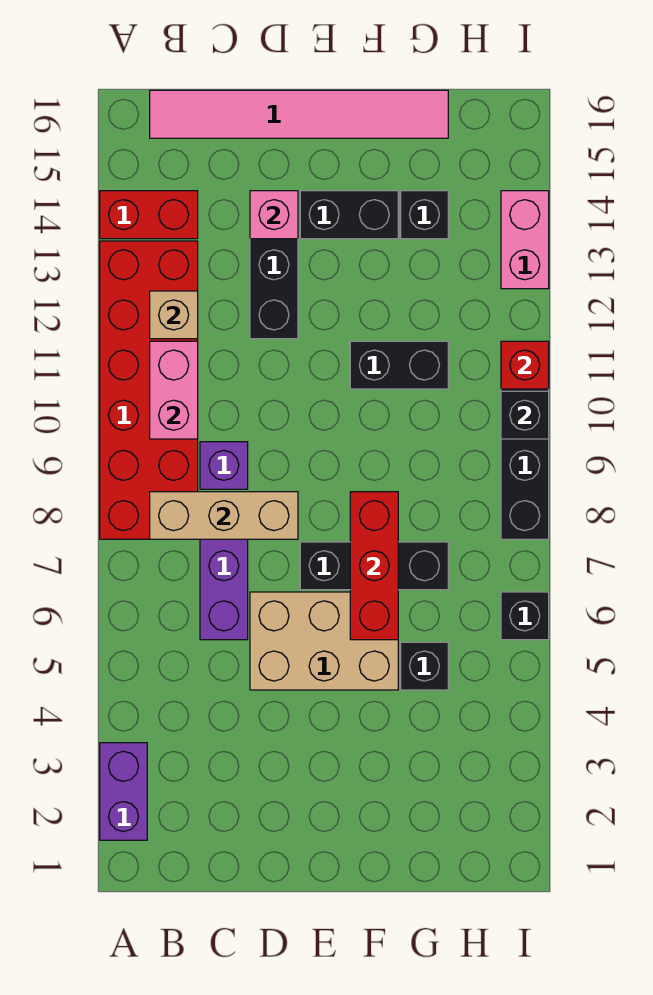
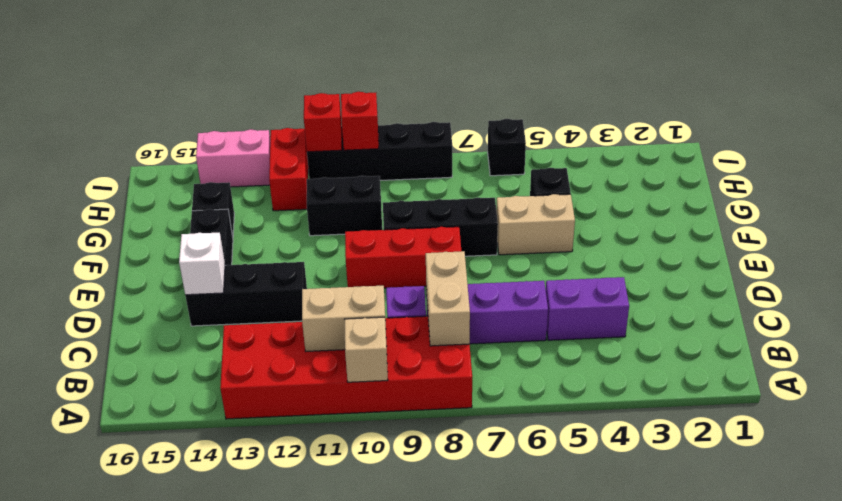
purple 1x2 brick [100,743,147,840] -> purple 1x2 brick moved to [546,277,629,340]
red 1x2 brick [100,191,198,239] -> red 1x2 brick moved to [269,128,308,211]
tan 1x3 brick [150,492,298,539] -> tan 1x2 brick [426,251,470,346]
pink 1x2 brick [150,341,198,439] -> tan 1x2 brick [302,286,386,351]
tan 1x1 brick [150,291,198,339] -> tan 1x1 brick moved to [345,317,388,382]
pink 1x6 tile [150,90,448,138] -> none
tan 2x3 brick [250,592,398,690] -> tan 1x2 brick [496,194,575,255]
pink 1x1 brick [250,191,298,239] -> white 1x1 brick [179,233,225,295]
black 1x3 brick [300,542,448,590] -> black 1x3 brick turned to [383,197,498,256]
red 1x3 brick [350,492,398,640] -> red 1x3 brick moved to [345,227,461,288]
black 1x2 brick [350,341,448,389] -> black 1x2 brick turned to [307,176,382,236]
black 1x1 brick [501,391,549,439] -> red 1x1 brick [341,92,379,150]

